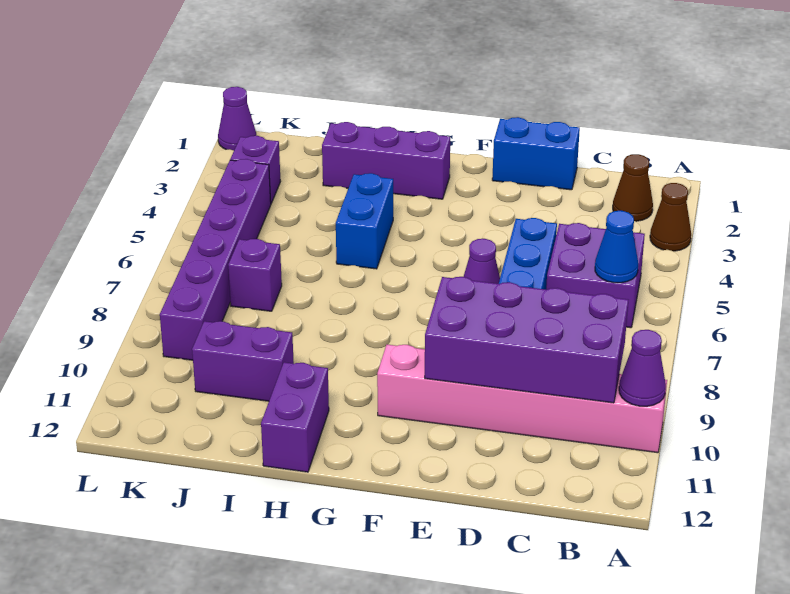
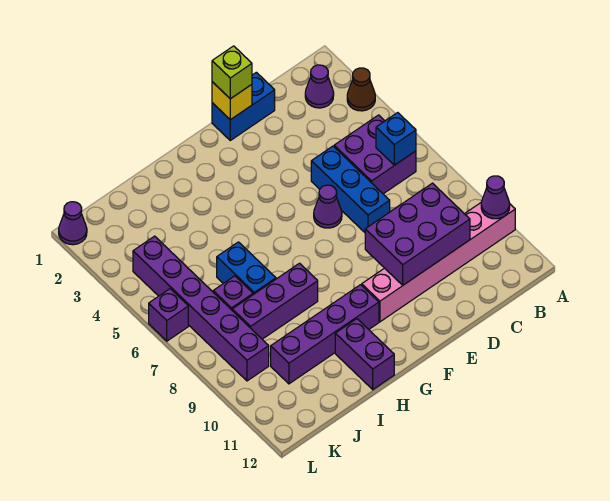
brown 1x1 cone [613,154,653,221] -> purple 1x1 cone [305,65,334,108]
blue 1x1 cone [595,211,638,283] -> blue 1x1 brick [376,113,416,165]
purple 2x4 brick [425,277,628,403] -> purple 2x3 brick [365,183,470,285]
none -> yellow 1x1 brick [212,82,252,120]
none -> lime 1x1 brick [212,46,252,99]
purple 1x3 brick [322,122,450,199] -> purple 1x3 brick moved to [232,263,318,339]
blue 1x2 brick [336,173,393,269] -> blue 1x2 brick moved to [217,242,276,295]
purple 1x2 brick [192,321,294,401] -> purple 1x4 brick [271,285,379,384]
purple 1x1 brick [230,136,281,203] -> purple 1x1 brick moved to [149,289,188,341]

